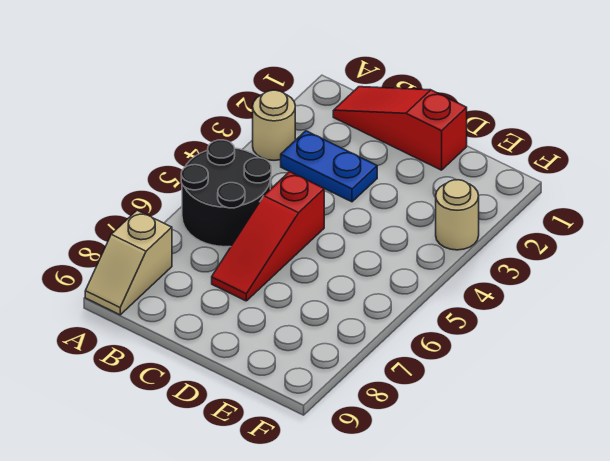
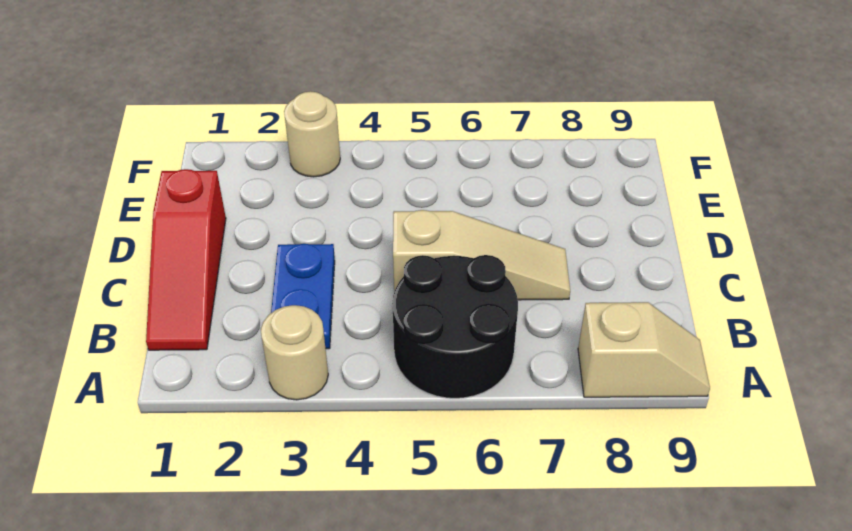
red 1x3 slope [212,172,324,301] -> tan 1x3 slope [393,210,570,300]

